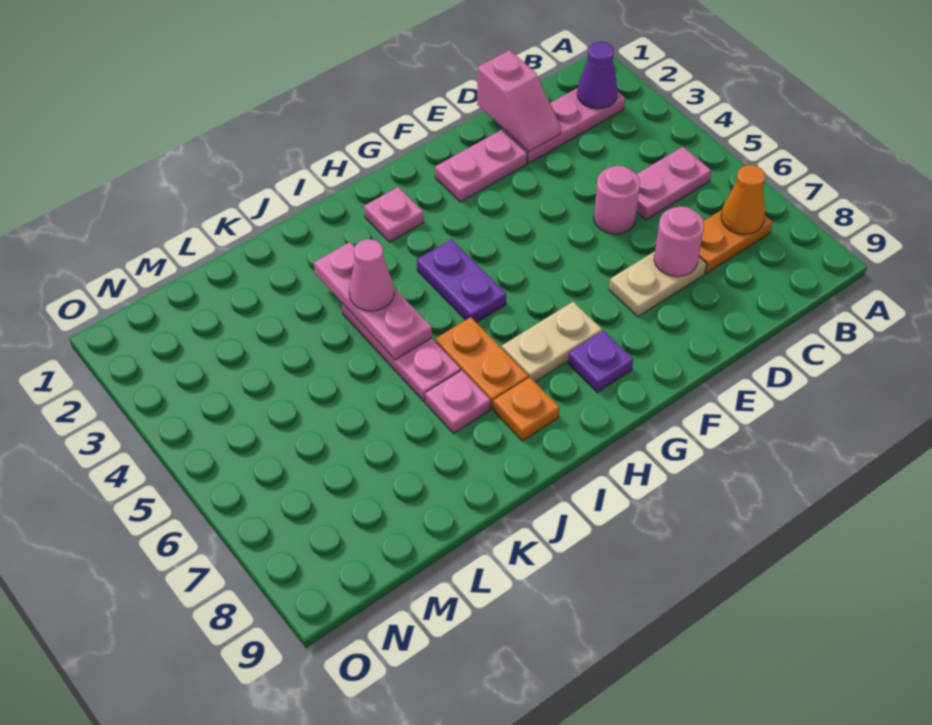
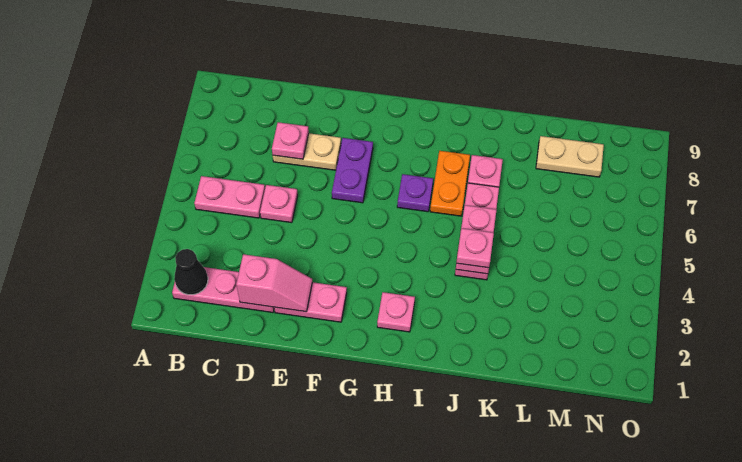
purple 1x1 cone [577,42,618,109] -> black 1x1 cone [174,249,208,295]
orange 1x2 plate [699,210,772,274] -> none
orange 1x1 cone [721,165,765,234] -> none
pink 1x2 slope [477,50,561,151] -> pink 1x2 slope turned to [236,254,312,312]
pink 1x1 round brick [594,166,640,234] -> pink 1x1 plate [260,185,298,223]
pink 1x1 round brick [654,206,704,277] -> pink 1x1 plate [272,122,309,159]
tan 1x2 plate [502,302,602,382] -> tan 1x2 plate moved to [536,136,604,177]
purple 1x1 plate [568,331,633,392] -> purple 1x1 plate moved to [397,174,433,212]
purple 1x2 plate [417,240,506,323] -> purple 1x2 plate moved to [332,138,373,203]
orange 1x1 plate [493,377,559,441] -> none
pink 1x3 plate [314,242,432,360] -> pink 1x2 plate [456,205,497,274]
pink 1x1 cone [349,239,394,311] -> pink 1x1 plate [456,228,494,268]

